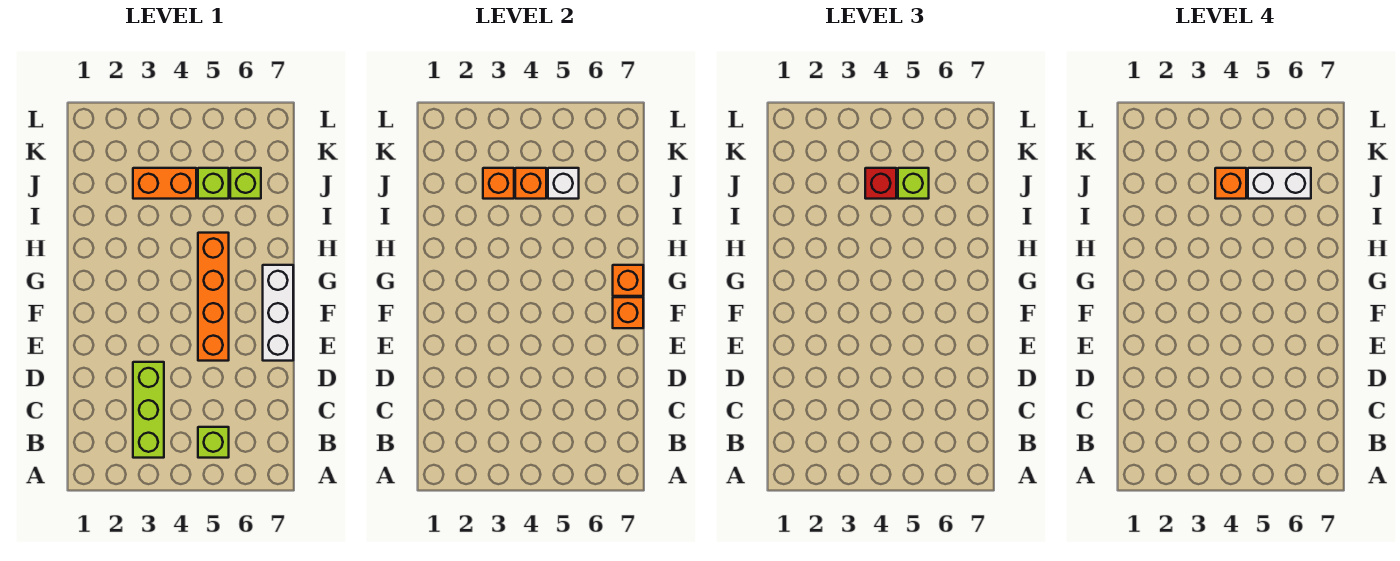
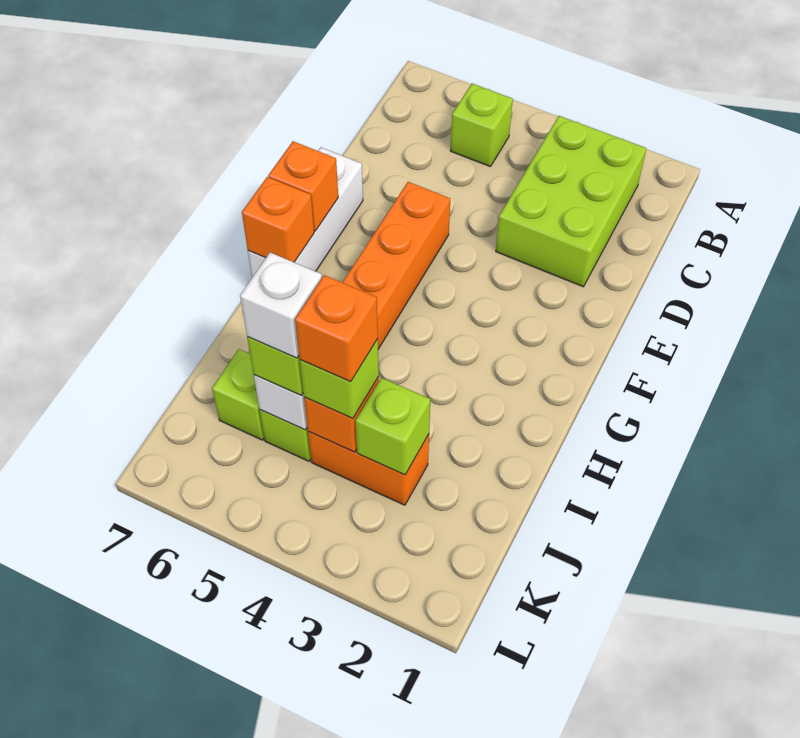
lime 1x3 brick [133,362,164,458] -> lime 2x3 brick [496,116,646,287]
orange 1x1 brick [483,168,514,199] -> lime 1x1 brick [355,378,430,475]
red 1x1 brick [865,168,896,199] -> lime 1x1 brick [300,339,379,419]
white 1x2 brick [1248,168,1311,199] -> white 1x1 brick [240,252,322,358]

